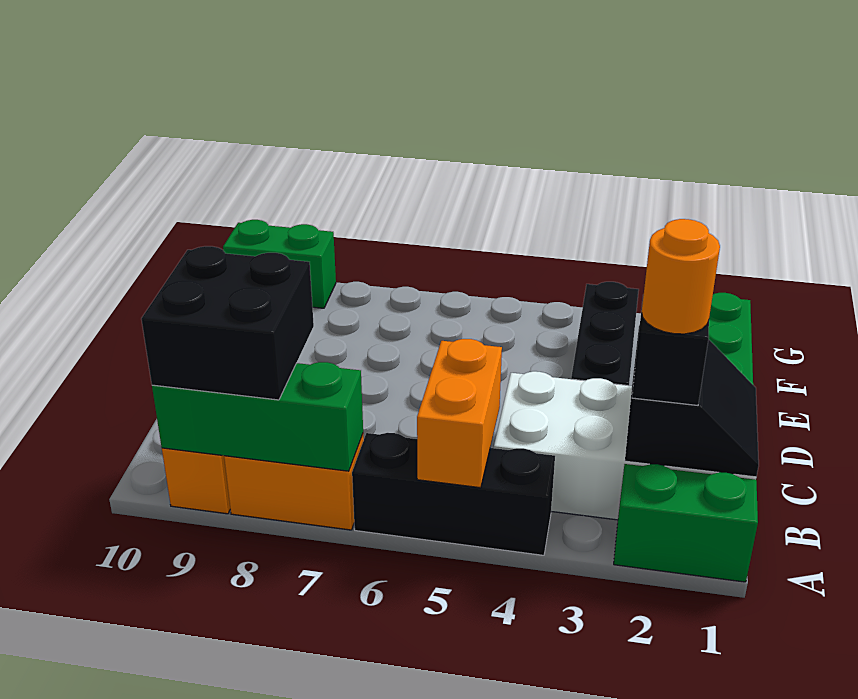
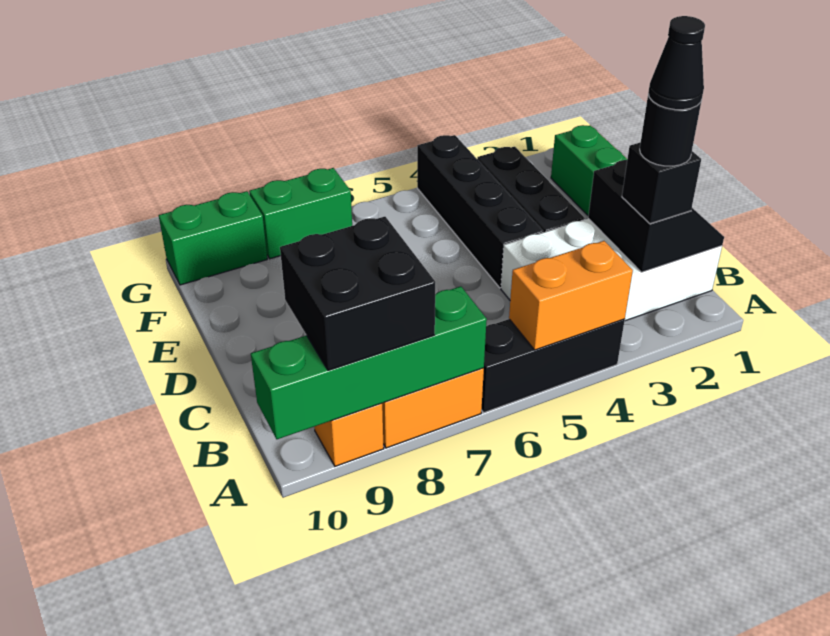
green 1x2 brick [614,464,758,582] -> green 1x2 brick moved to [249,168,352,259]
orange 1x2 brick [417,339,502,488] -> orange 1x2 brick turned to [509,241,633,350]
green 1x3 brick [152,362,363,471] -> green 1x4 brick [251,286,487,439]
orange 1x1 round brick [642,219,720,334] -> black 1x1 round brick [640,94,702,166]
none -> black 1x1 cone [648,16,705,110]
none -> black 1x4 brick [417,135,543,288]

